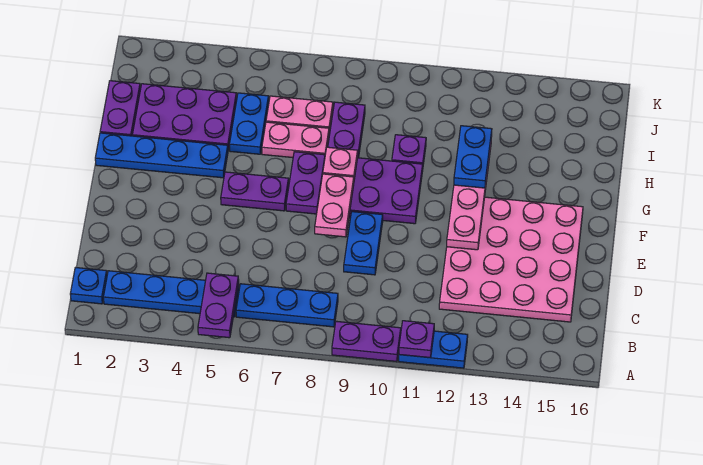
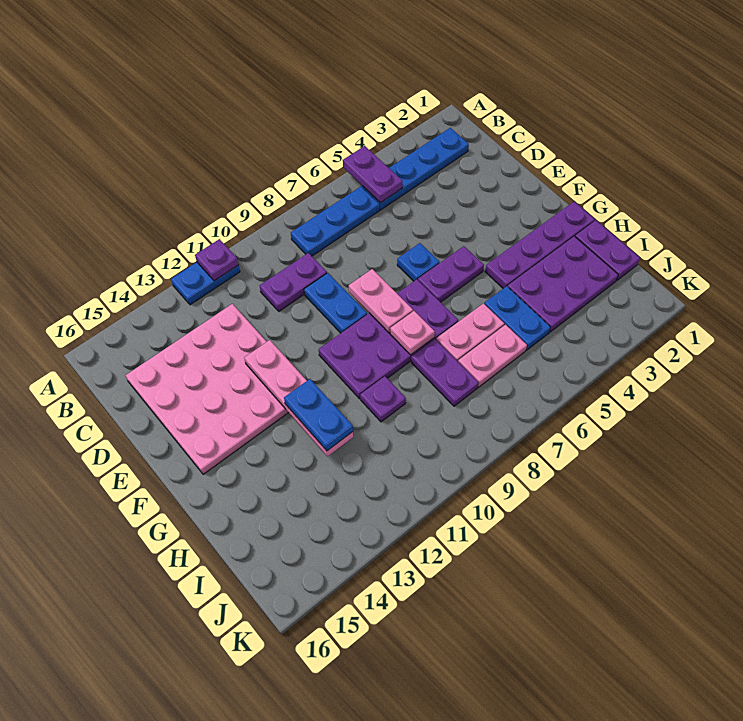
purple 1x2 plate [332,321,401,362] -> purple 1x2 plate moved to [260,253,327,311]
blue 1x1 plate [70,268,107,304] -> blue 1x1 plate moved to [397,243,440,281]
blue 1x4 plate [95,133,228,178] -> purple 1x4 plate [485,202,595,288]

